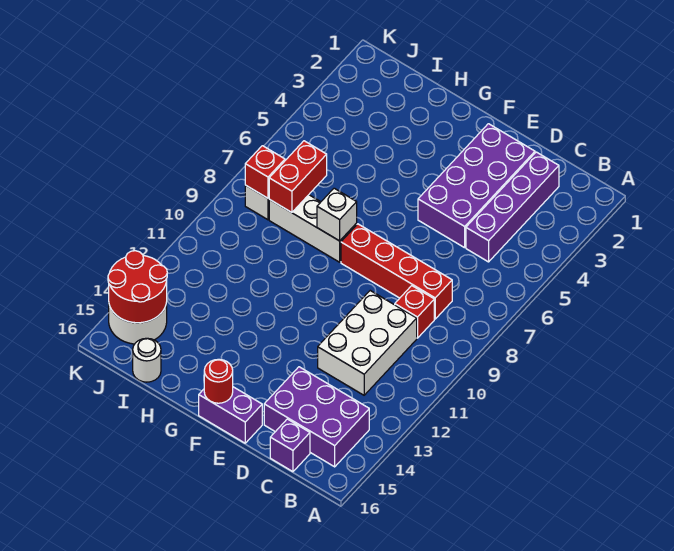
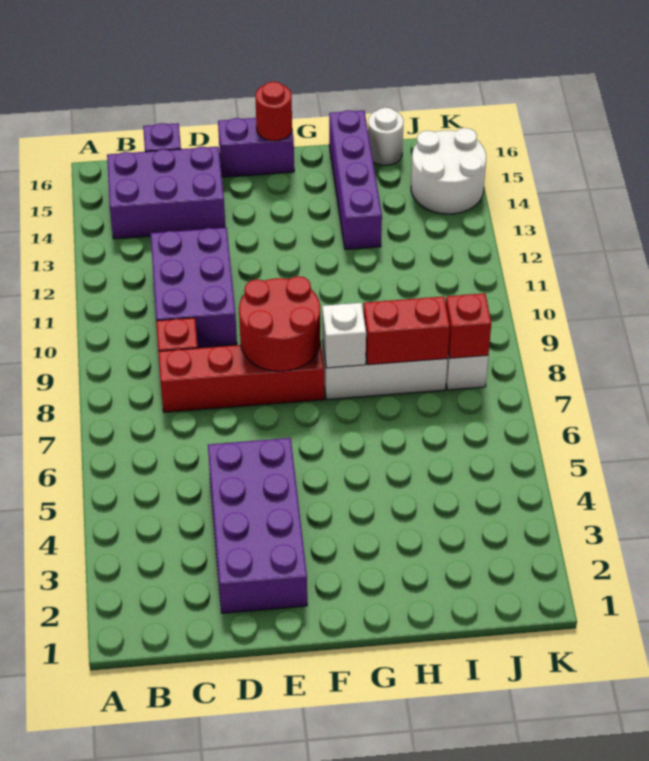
purple 1x4 brick [466,152,559,262] -> purple 1x4 brick moved to [329,110,382,249]
white 2x3 brick [318,291,417,395] -> purple 2x3 brick [150,228,237,348]
red 1x2 brick [269,141,327,213] -> red 1x2 brick turned to [363,297,450,365]
red 2x2 round brick [108,251,167,323] -> red 2x2 round brick moved to [239,276,320,371]

